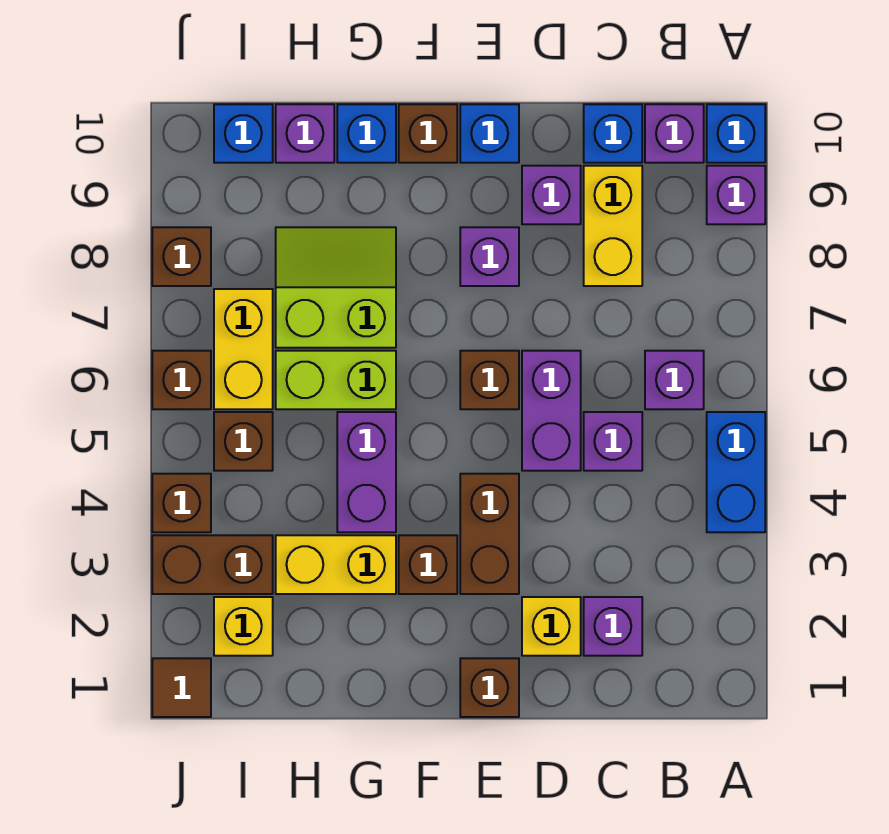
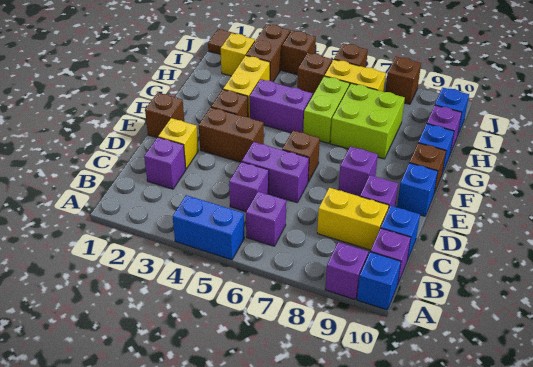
lime 2x2 slope [276,227,396,348] -> lime 2x2 brick [330,83,405,159]

